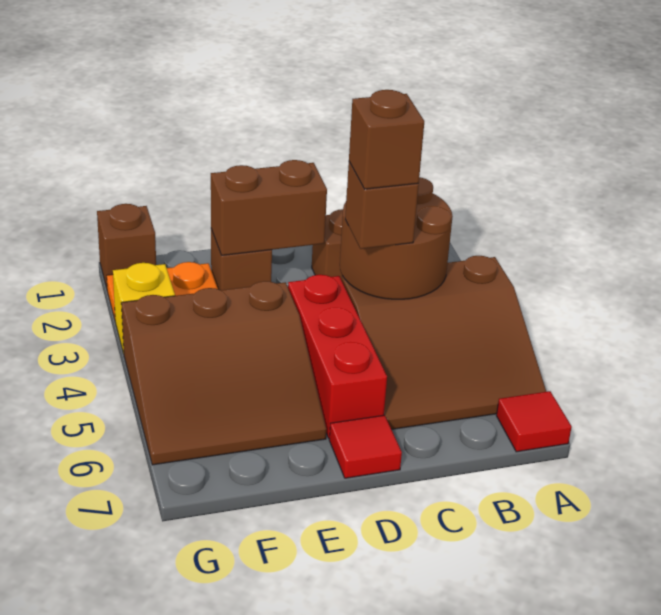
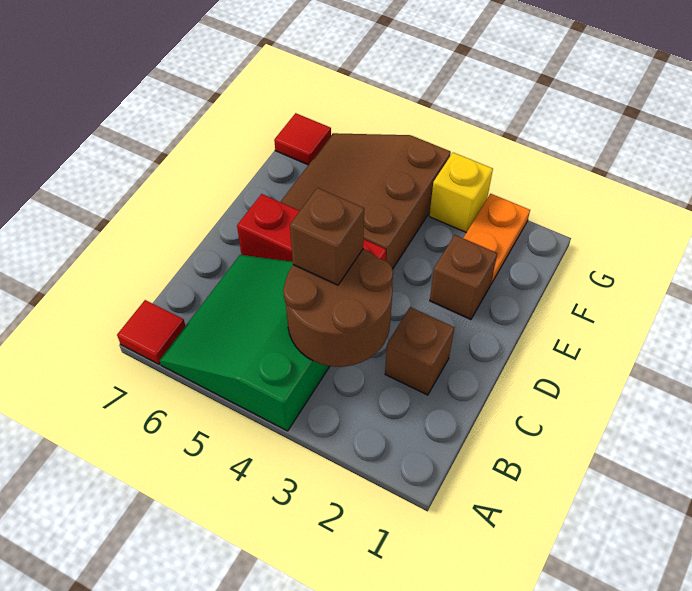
brown 3x3 slope [342,256,546,429] -> green 3x3 slope [160,255,330,431]
brown 1x1 brick [349,90,424,189] -> none
brown 1x2 brick [211,160,327,255] -> none
red 1x1 tile [329,415,402,478] -> red 1x1 tile moved to [274,113,331,165]
brown 1x1 brick [97,204,156,288] -> none

